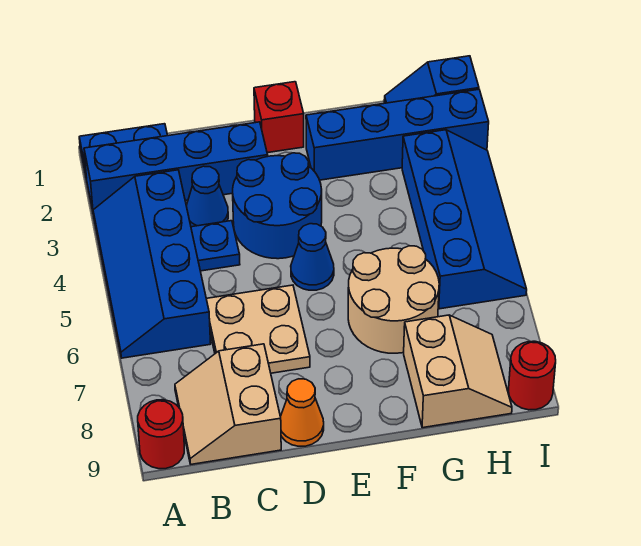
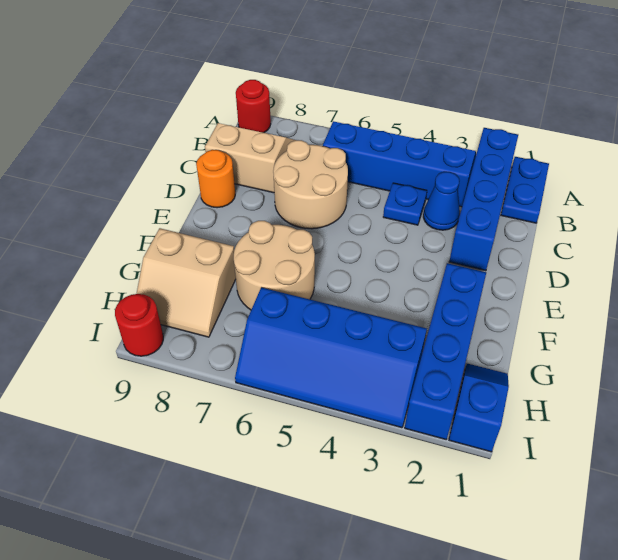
tan 2x2 plate [206,285,310,373] -> tan 2x2 round brick [273,140,348,229]
blue 2x2 round brick [233,153,322,259] -> none
orange 1x1 cone [280,379,324,446] -> orange 1x1 round brick [196,150,235,208]
red 1x1 brick [254,82,304,153] -> none
blue 1x1 cone [291,224,334,290] -> none

